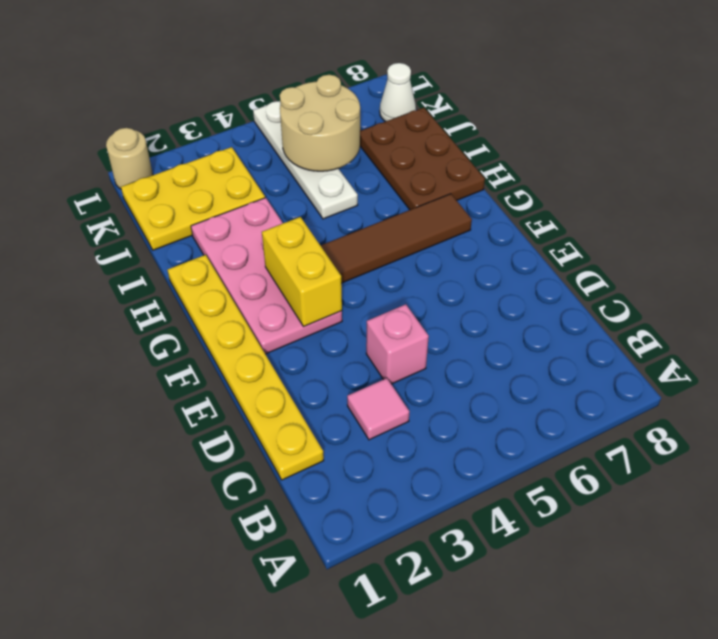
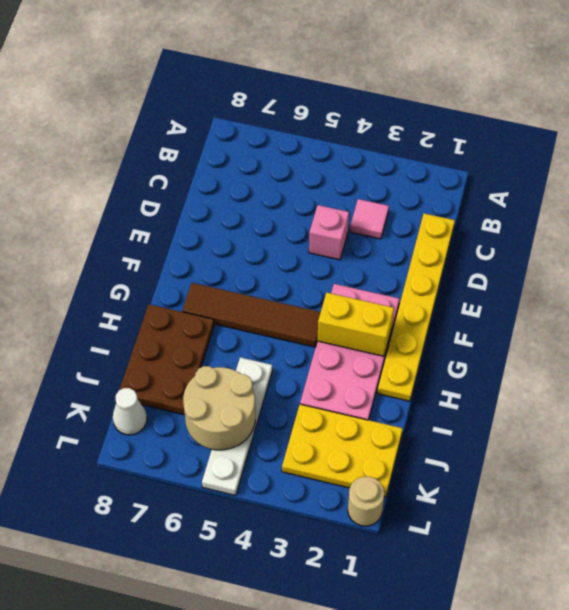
yellow 1x2 brick [262,217,342,327] -> yellow 1x2 brick turned to [317,293,394,356]

